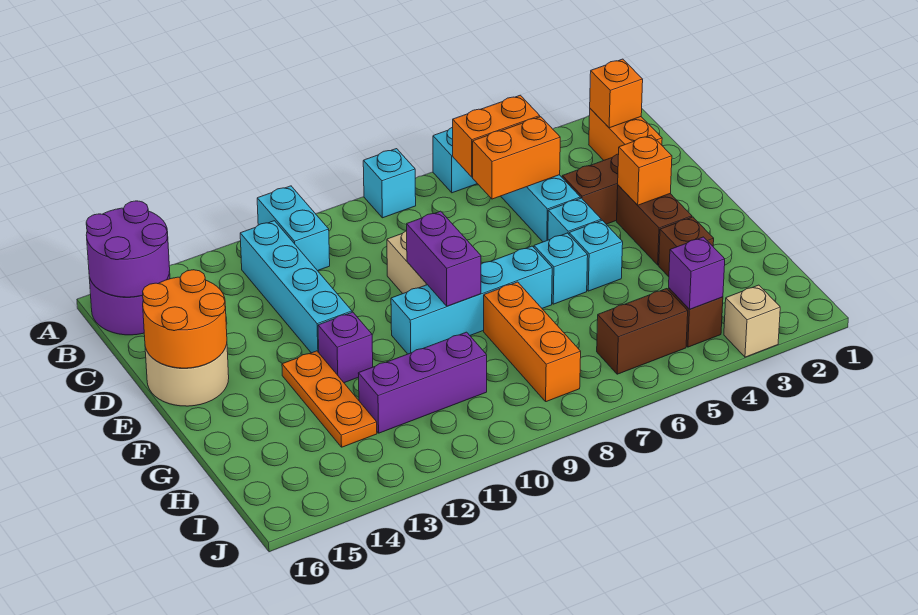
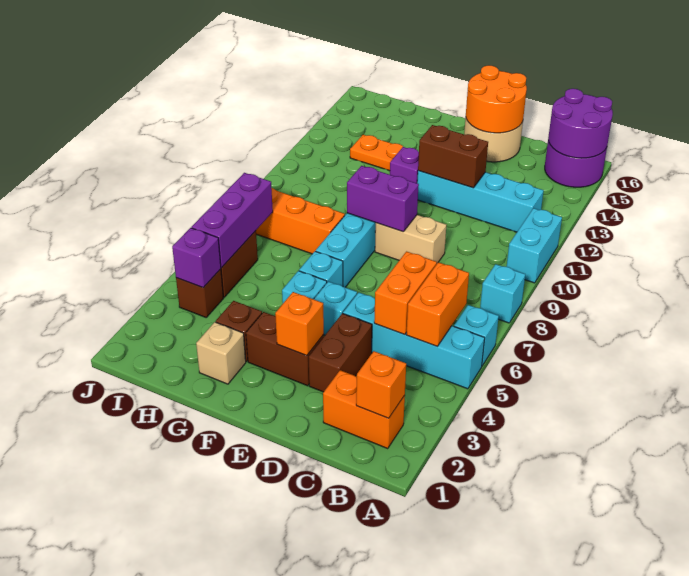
cyan 1x2 brick [257,186,330,271] -> cyan 1x2 brick turned to [507,208,562,283]
none -> brown 1x2 brick [418,125,488,188]
purple 1x3 brick [358,332,487,433] -> purple 1x3 brick moved to [191,173,273,267]
tan 1x1 brick [724,285,780,357] -> tan 1x1 brick moved to [196,322,246,384]

